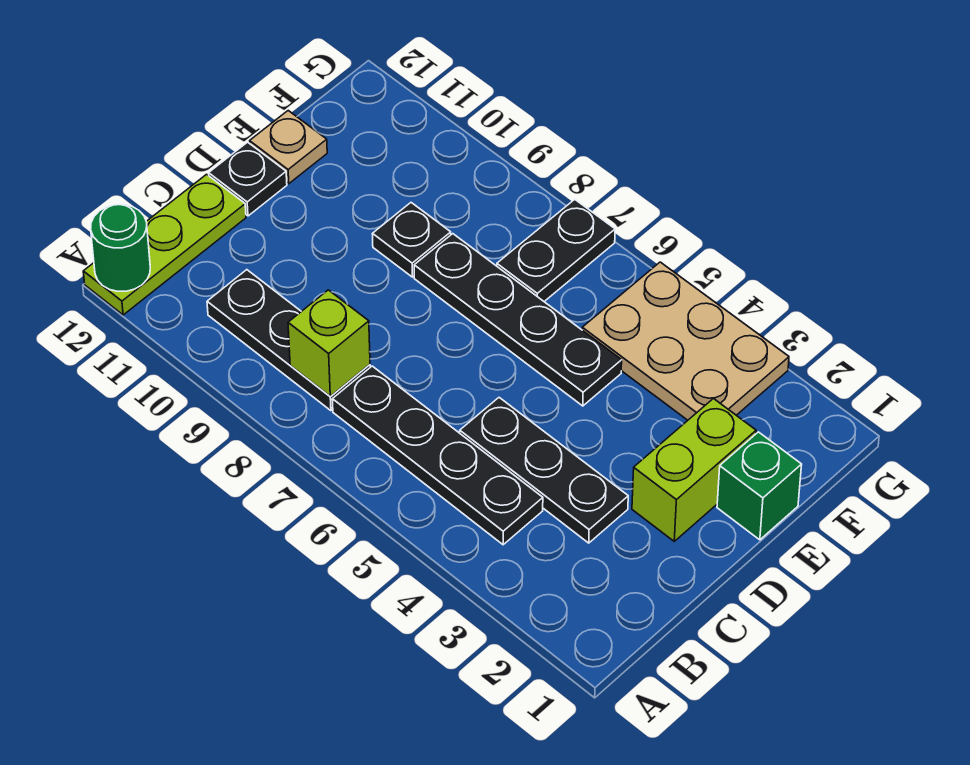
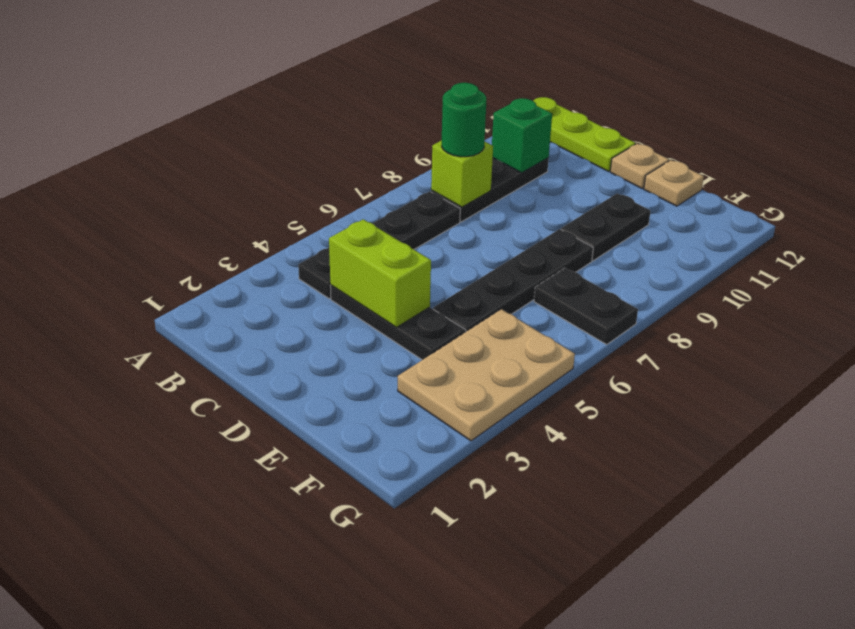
green 1x1 round brick [91,205,150,291] -> green 1x1 round brick moved to [442,83,486,157]
black 1x3 plate [460,398,628,543] -> black 1x3 plate turned to [330,285,466,360]
lime 1x2 brick [632,399,756,541] -> lime 1x2 brick moved to [329,219,431,327]
black 1x1 plate [209,142,287,216] -> tan 1x1 plate [610,144,669,188]
green 1x1 brick [717,432,802,540] -> green 1x1 brick moved to [492,98,552,173]
black 1x1 plate [373,203,451,277] -> black 1x2 plate [561,193,650,261]

